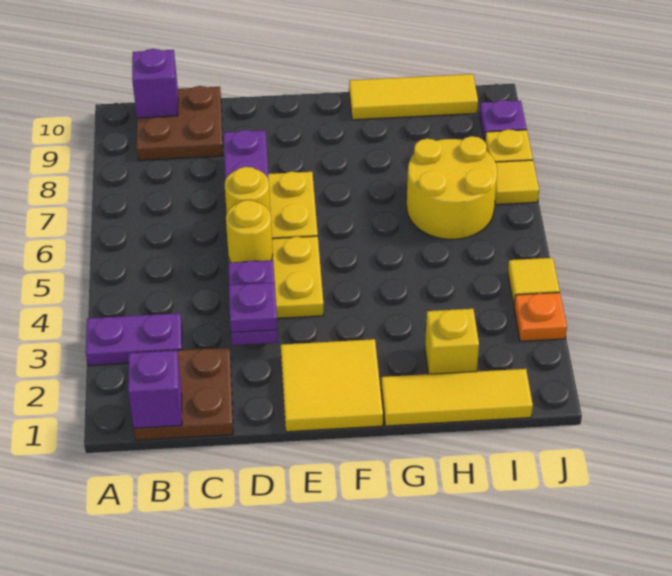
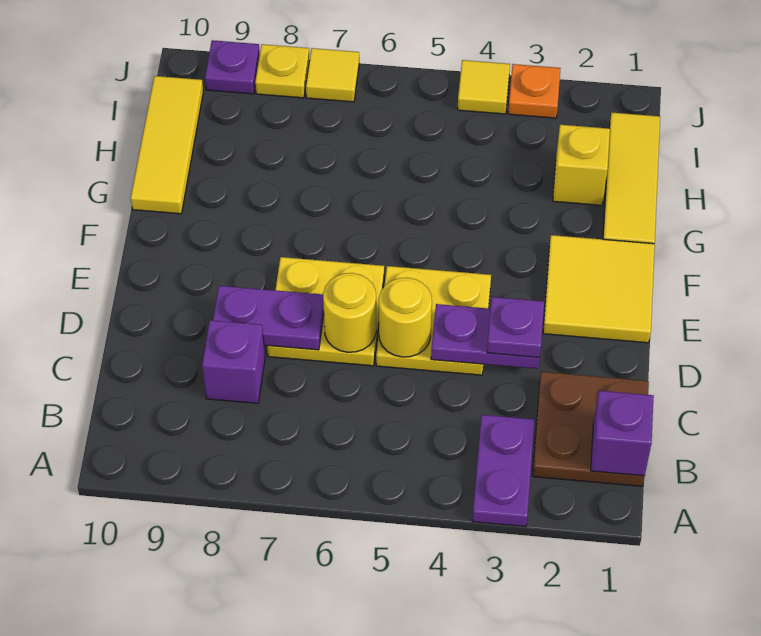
brown 2x2 plate [137,86,223,160] -> none
purple 1x1 brick [132,49,178,118] -> purple 1x1 brick moved to [202,320,265,403]
yellow 2x2 round brick [407,136,497,239] -> none

